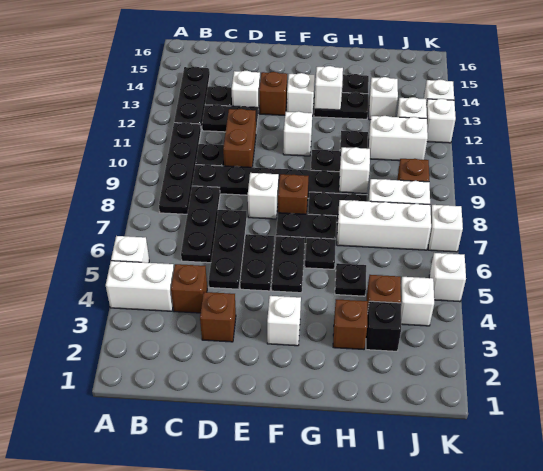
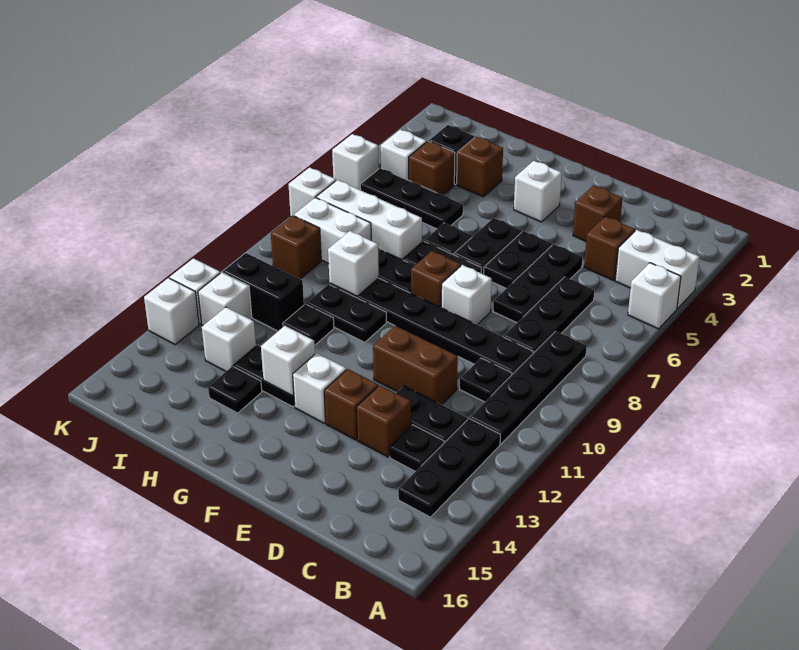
brown 1x2 brick [223,109,256,167] -> brown 1x2 brick turned to [373,326,458,405]
white 1x1 brick [232,71,260,112] -> brown 1x1 brick [356,385,411,457]
white 1x1 brick [283,111,312,156] -> none
black 1x1 plate [335,263,366,296] -> black 1x3 plate [360,168,463,229]
white 1x2 brick [368,116,428,161] -> black 1x2 brick [223,253,304,331]

